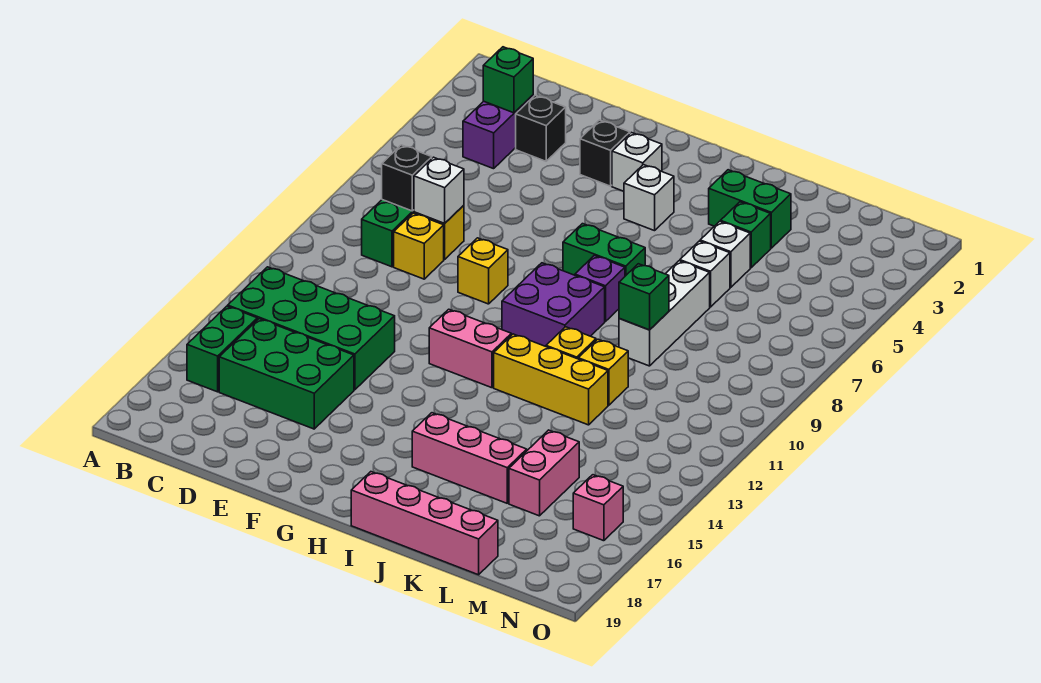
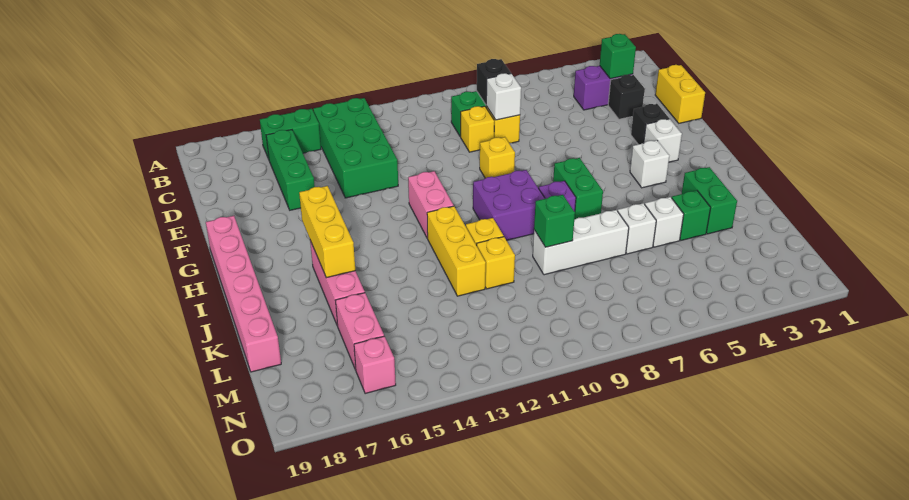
green 2x3 brick [219,319,354,429] -> green 1x3 brick [266,130,315,210]
none -> yellow 1x2 brick [655,65,705,123]
none -> yellow 1x3 brick [299,186,355,278]
pink 1x4 brick [351,472,498,575] -> pink 1x6 brick [206,216,281,372]
pink 1x2 brick [509,430,579,516] -> pink 1x2 brick turned to [335,293,384,370]

